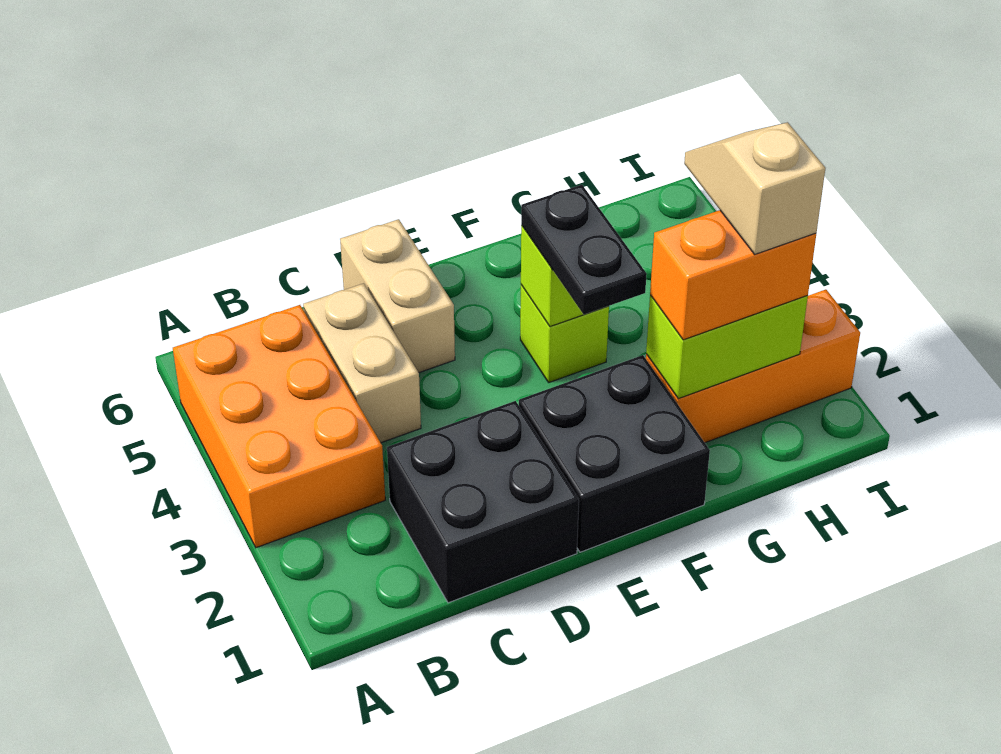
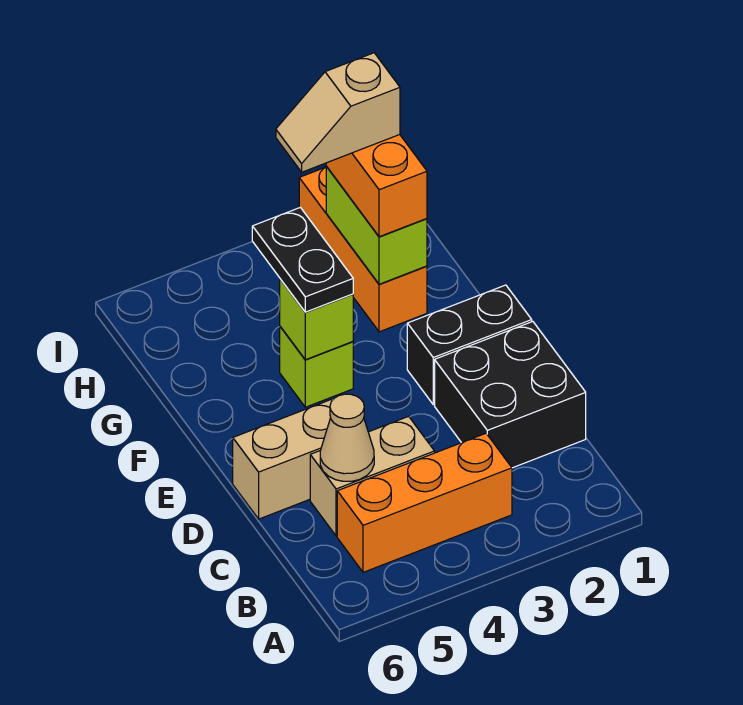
orange 2x3 brick [173,305,385,548] -> orange 1x3 brick [337,433,512,572]
none -> tan 1x1 cone [320,394,374,481]
black 2x2 brick [519,355,710,552] -> black 1x2 brick [407,285,532,405]
black 1x2 plate [521,185,647,314] -> black 1x2 plate turned to [252,207,353,312]

